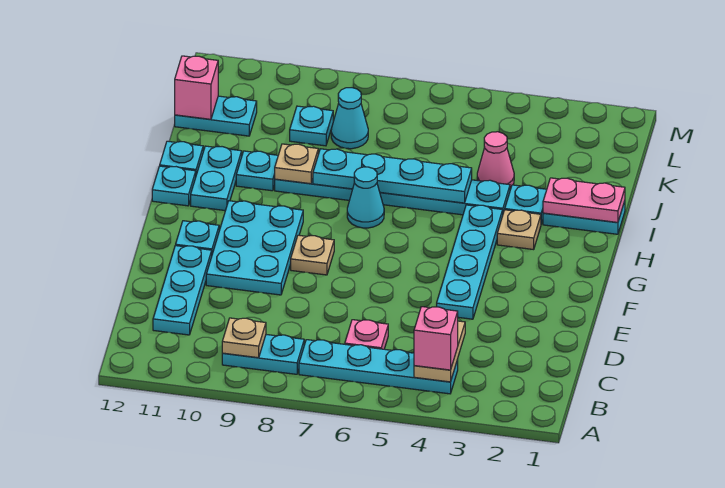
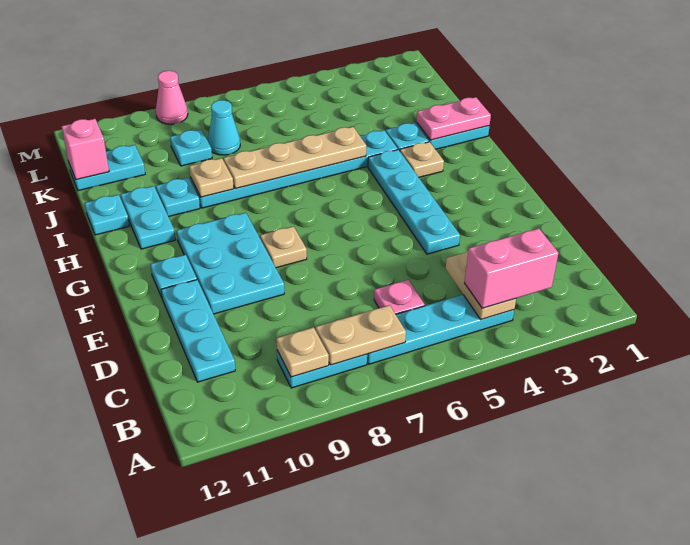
pink 1x1 brick [414,307,458,370] -> pink 1x2 brick [465,228,559,308]
none -> tan 1x2 plate [316,305,406,365]
cyan 1x1 cone [347,167,384,228] -> none
cyan 1x1 plate [152,166,196,206] -> none
cyan 1x4 plate [313,149,472,203] -> tan 1x4 plate [224,127,366,189]
pink 1x1 cone [477,132,514,188] -> pink 1x1 cone moved to [156,71,188,124]

